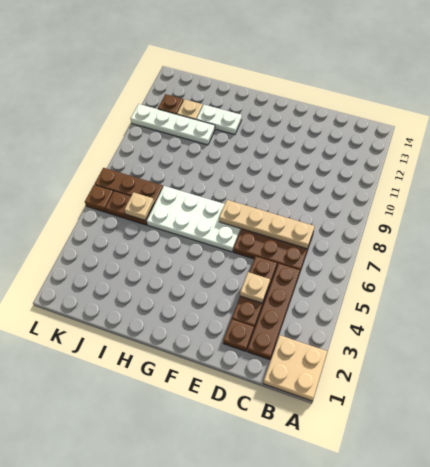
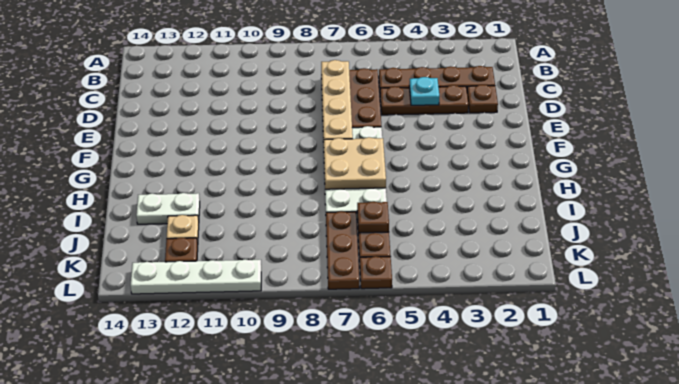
tan 2x2 plate [263,335,328,401] -> tan 2x2 plate moved to [324,137,386,189]
tan 1x1 plate [240,272,270,303] -> cyan 1x1 plate [409,77,439,105]
white 1x2 plate [196,105,242,135] -> white 1x2 plate turned to [136,193,200,224]
white 1x4 plate [131,104,215,145] -> white 1x4 plate turned to [131,259,261,294]
tan 1x1 plate [125,192,154,220] -> brown 1x1 plate [357,202,389,233]

